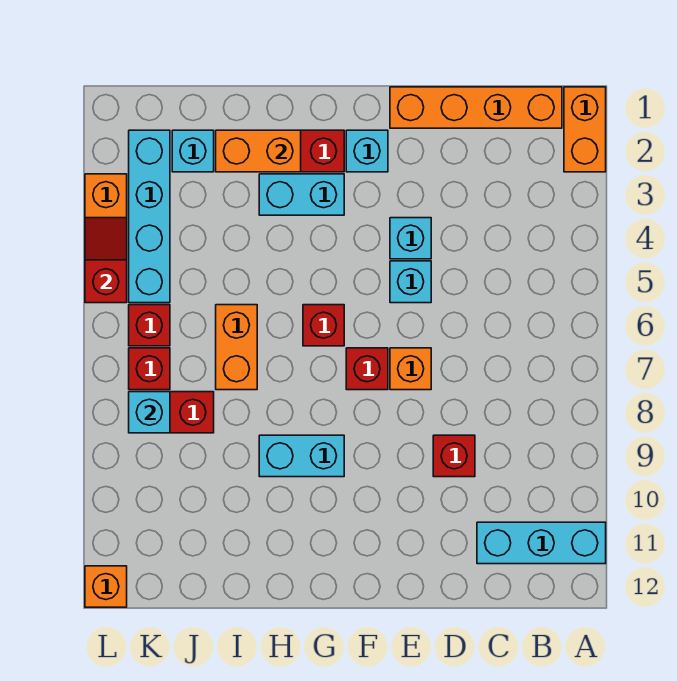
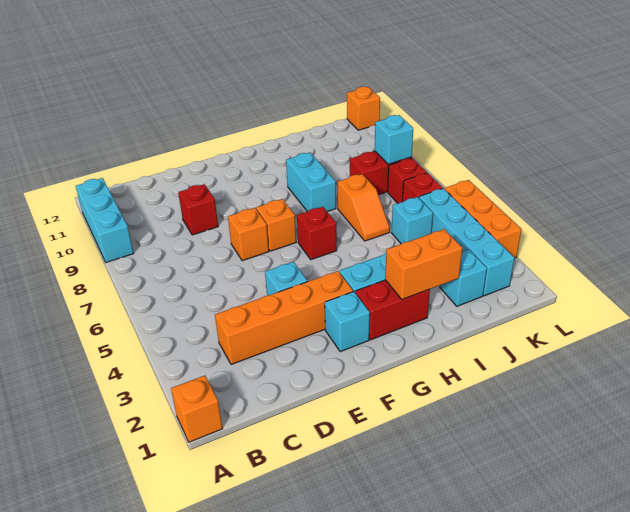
orange 1x2 brick [564,87,606,172] -> orange 1x1 brick [171,376,223,442]
cyan 1x3 brick [477,522,606,564] -> cyan 1x3 brick turned to [76,178,134,262]
orange 1x4 brick [390,87,562,128] -> orange 1x4 brick moved to [215,271,353,365]
cyan 1x1 brick [390,261,431,303] -> cyan 1x1 brick moved to [391,197,433,244]
red 1x1 brick [346,348,388,390] -> orange 1x1 brick [256,199,296,251]
cyan 1x2 brick [259,435,344,477] -> cyan 1x2 brick turned to [286,153,336,212]
orange 1x2 brick [216,305,257,390] -> orange 1x2 slope [337,174,390,241]
red 1x2 slope [85,218,127,303] -> none

